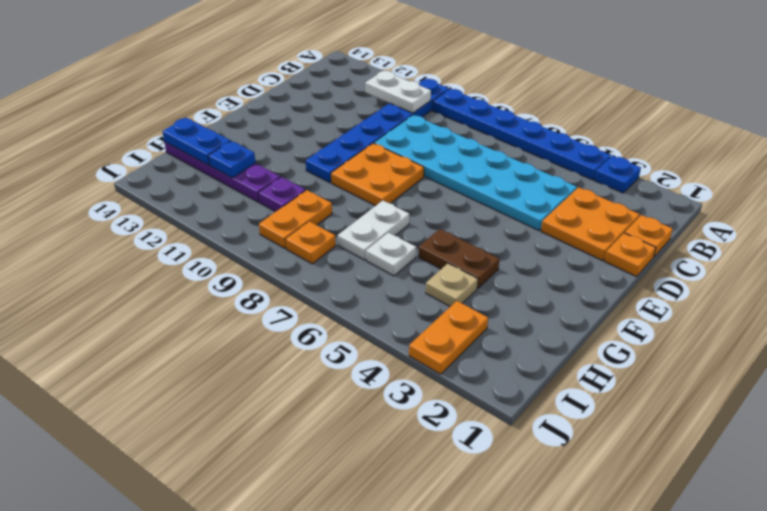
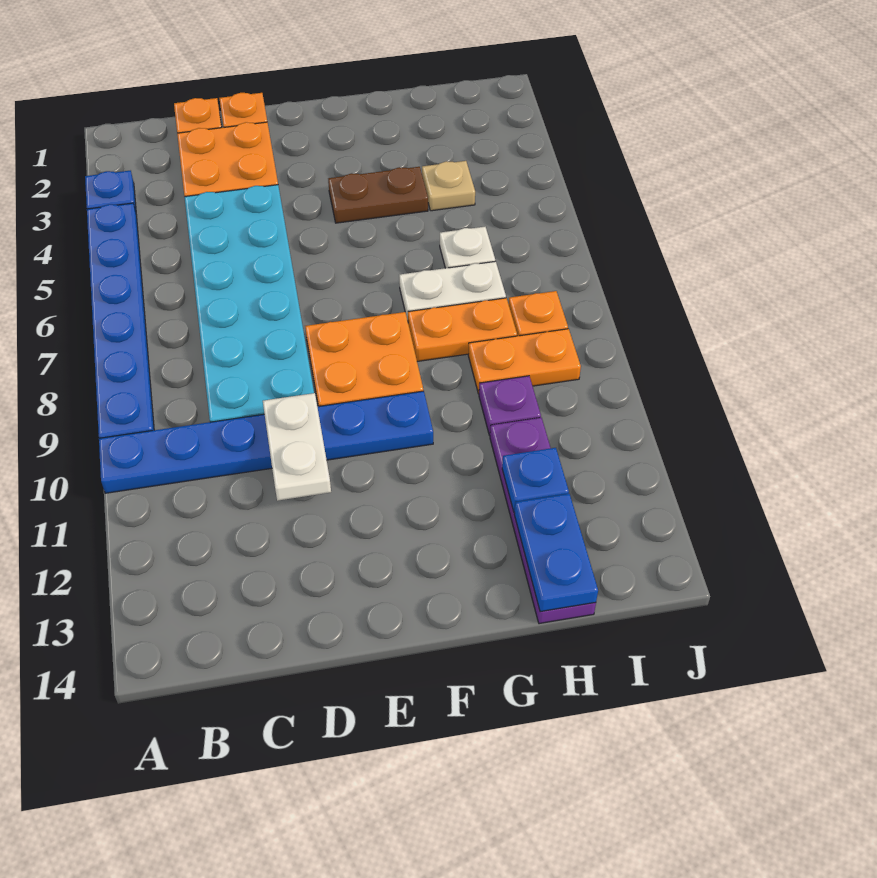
white 1x2 plate [365,71,431,113] -> white 1x2 plate moved to [263,393,331,501]
brown 1x2 plate [418,229,499,288] -> brown 1x2 plate turned to [328,167,428,223]
orange 1x2 plate [409,301,488,374] -> orange 1x2 plate moved to [408,298,517,361]

